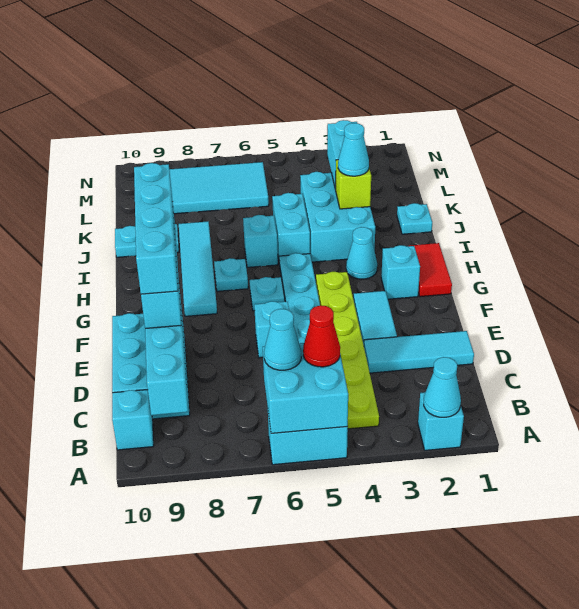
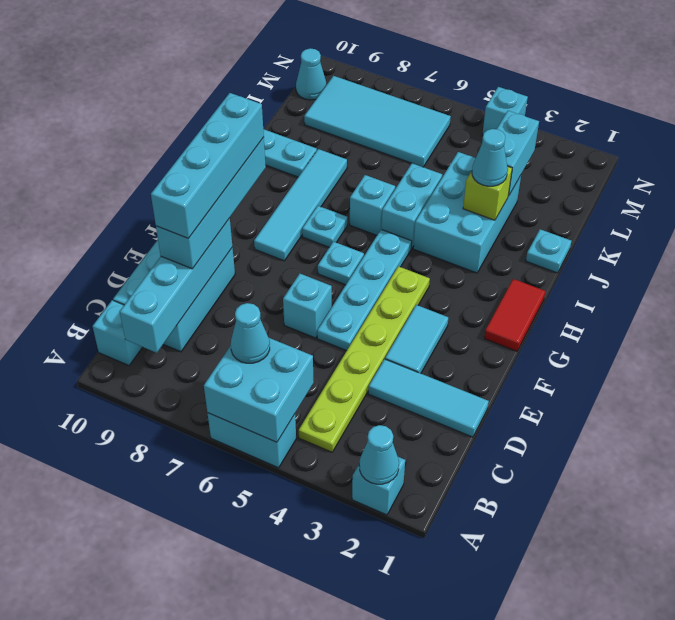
red 1x1 cone [303,305,340,367] -> none
cyan 1x1 brick [381,245,420,299] -> cyan 1x1 brick moved to [482,87,528,135]
cyan 1x1 cone [346,227,377,279] -> cyan 1x1 cone moved to [296,48,326,100]

